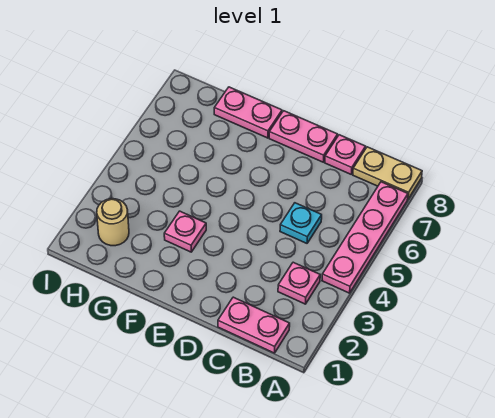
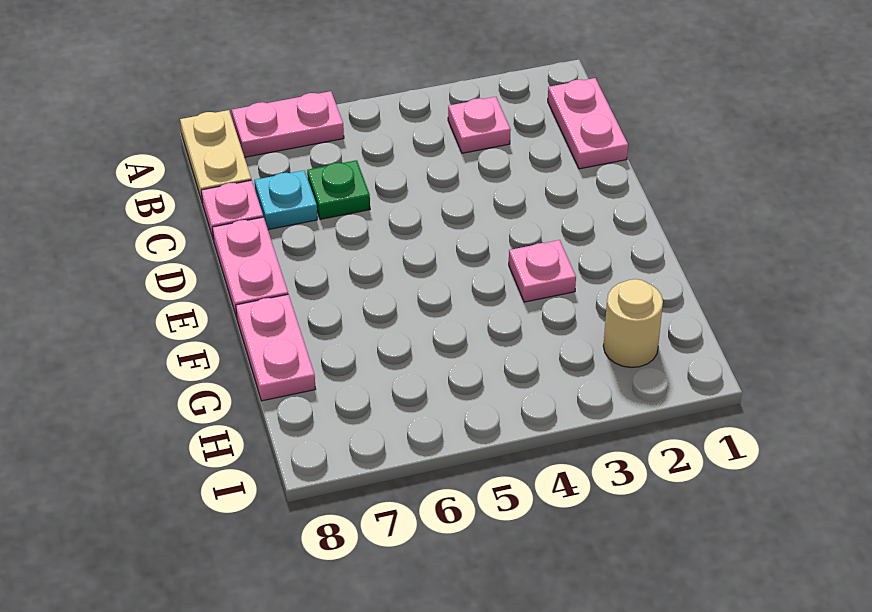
pink 1x4 plate [322,182,408,293] -> pink 1x2 plate [232,91,344,157]
cyan 1x1 plate [280,203,322,243] -> cyan 1x1 plate moved to [254,170,317,230]
none -> green 1x1 plate [307,160,370,219]

